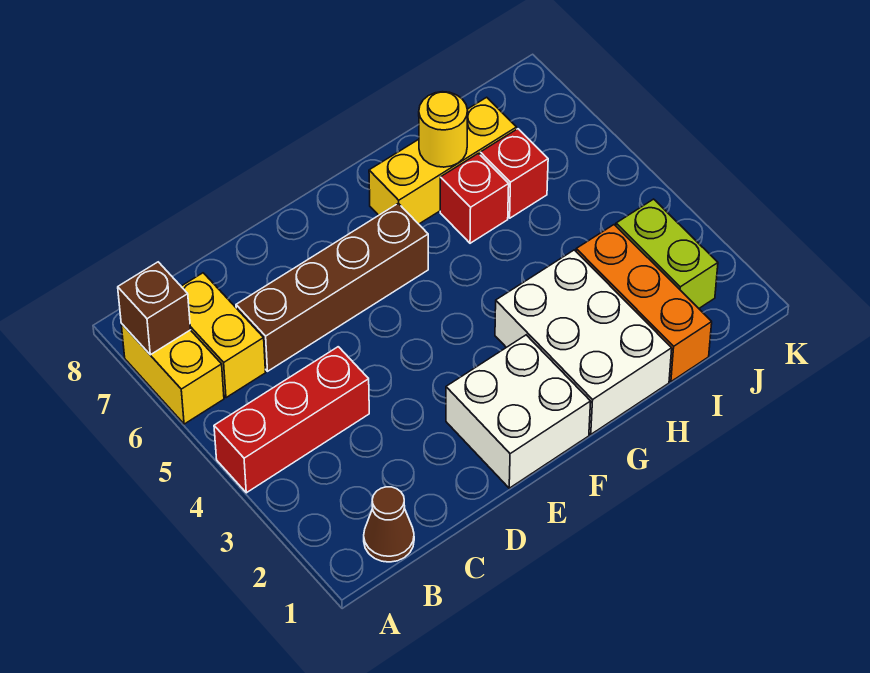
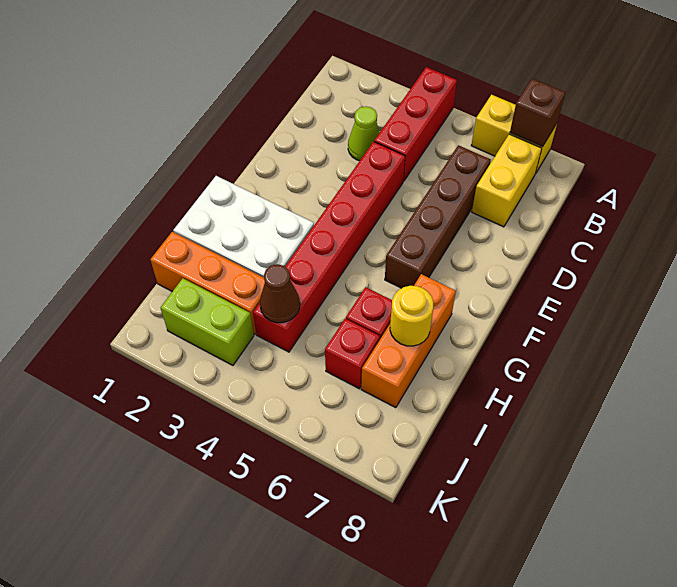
brown 1x1 cone [364,487,414,562] -> brown 1x1 cone moved to [260,264,300,323]
yellow 1x2 brick [181,273,266,398] -> yellow 1x2 brick turned to [472,134,542,227]
none -> lime 1x1 cone [348,106,380,161]
none -> red 1x6 brick [253,142,405,352]
white 2x2 brick [446,335,591,488] -> none
yellow 1x3 brick [369,97,517,224] -> orange 1x3 brick [361,274,456,408]

